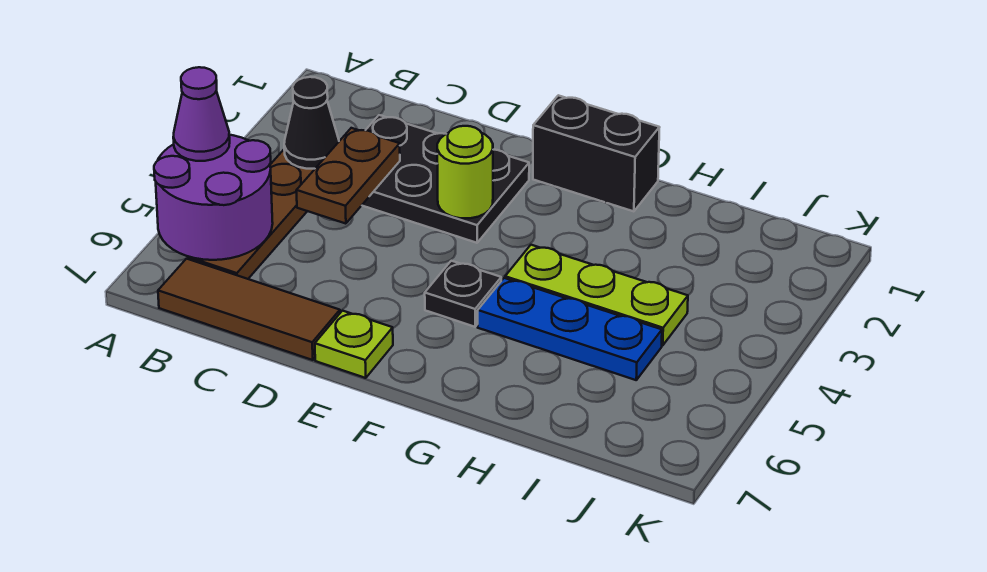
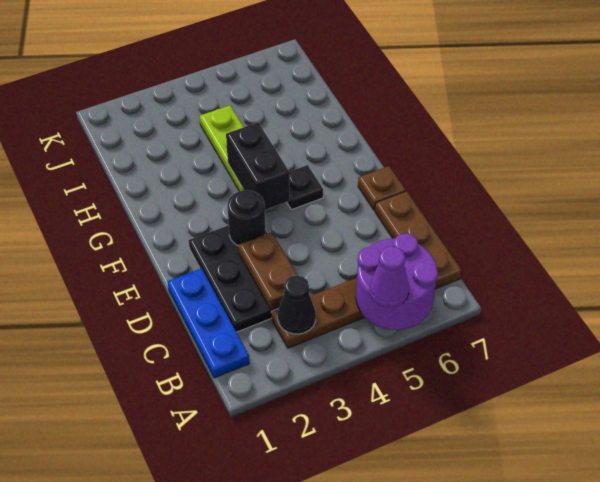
brown 1x3 tile [158,259,340,360] -> brown 1x3 plate [375,191,462,289]
brown 1x2 plate [296,128,400,224] -> brown 1x2 plate turned to [238,232,297,309]
lime 1x1 round brick [437,126,493,218] -> black 1x1 round brick [227,190,265,245]
lime 1x1 plate [315,311,393,378] -> brown 1x1 plate [358,166,406,211]
black 1x2 brick [533,95,660,211] -> black 1x2 brick moved to [226,123,290,210]
blue 1x3 plate [478,278,662,380] -> blue 1x3 plate moved to [168,268,249,378]

